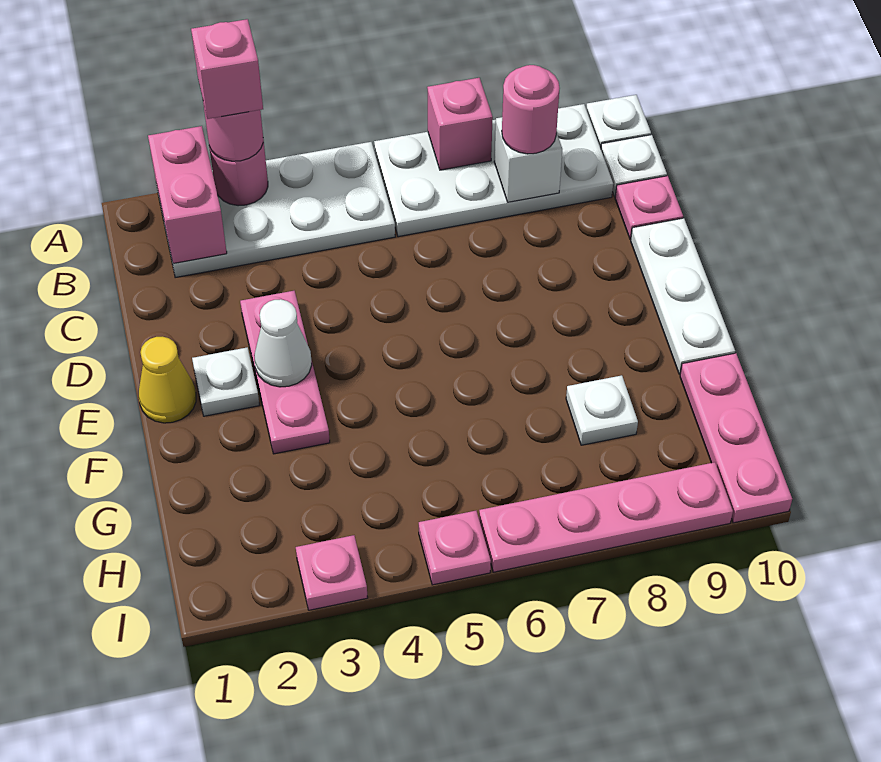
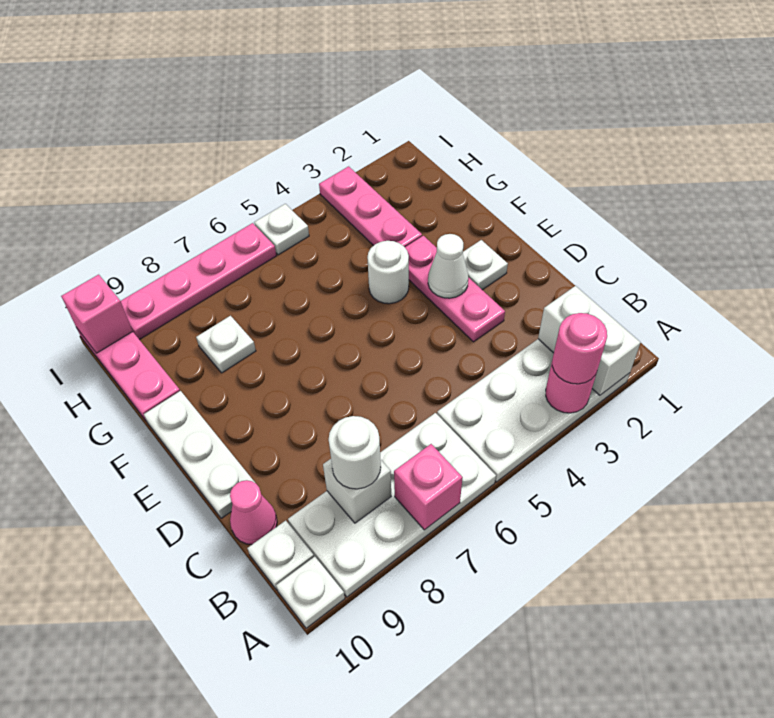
pink 1x2 brick [148,126,227,263] -> white 1x2 brick [538,286,641,395]
pink 1x1 brick [191,19,263,119] -> pink 1x1 brick moved to [61,275,133,353]
pink 1x1 round brick [502,65,560,154] -> white 1x1 round brick [329,416,381,489]
pink 1x1 plate [615,176,683,239] -> pink 1x1 cone [230,480,277,545]
yellow 1x1 cone [139,337,196,423] -> none
none -> white 1x1 round brick [367,241,409,304]
pink 1x1 plate [296,535,368,610] -> pink 1x3 plate [319,166,422,247]
pink 1x1 plate [419,511,491,585] -> white 1x1 plate [254,204,309,255]

